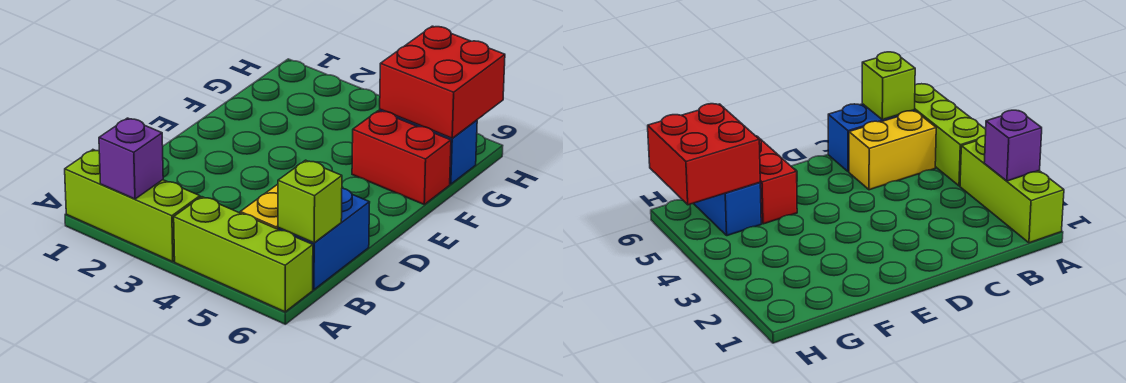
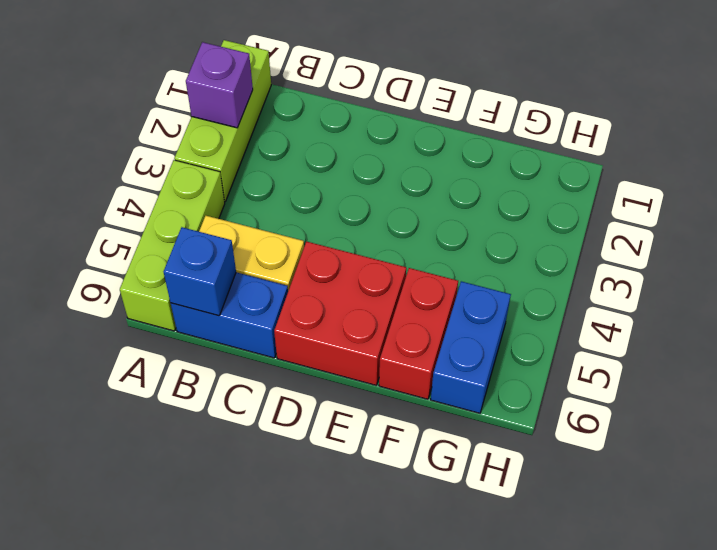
lime 1x1 brick [278,160,342,243] -> blue 1x1 brick [164,227,236,316]
red 2x2 brick [380,26,505,138] -> red 2x2 brick moved to [274,242,406,385]

